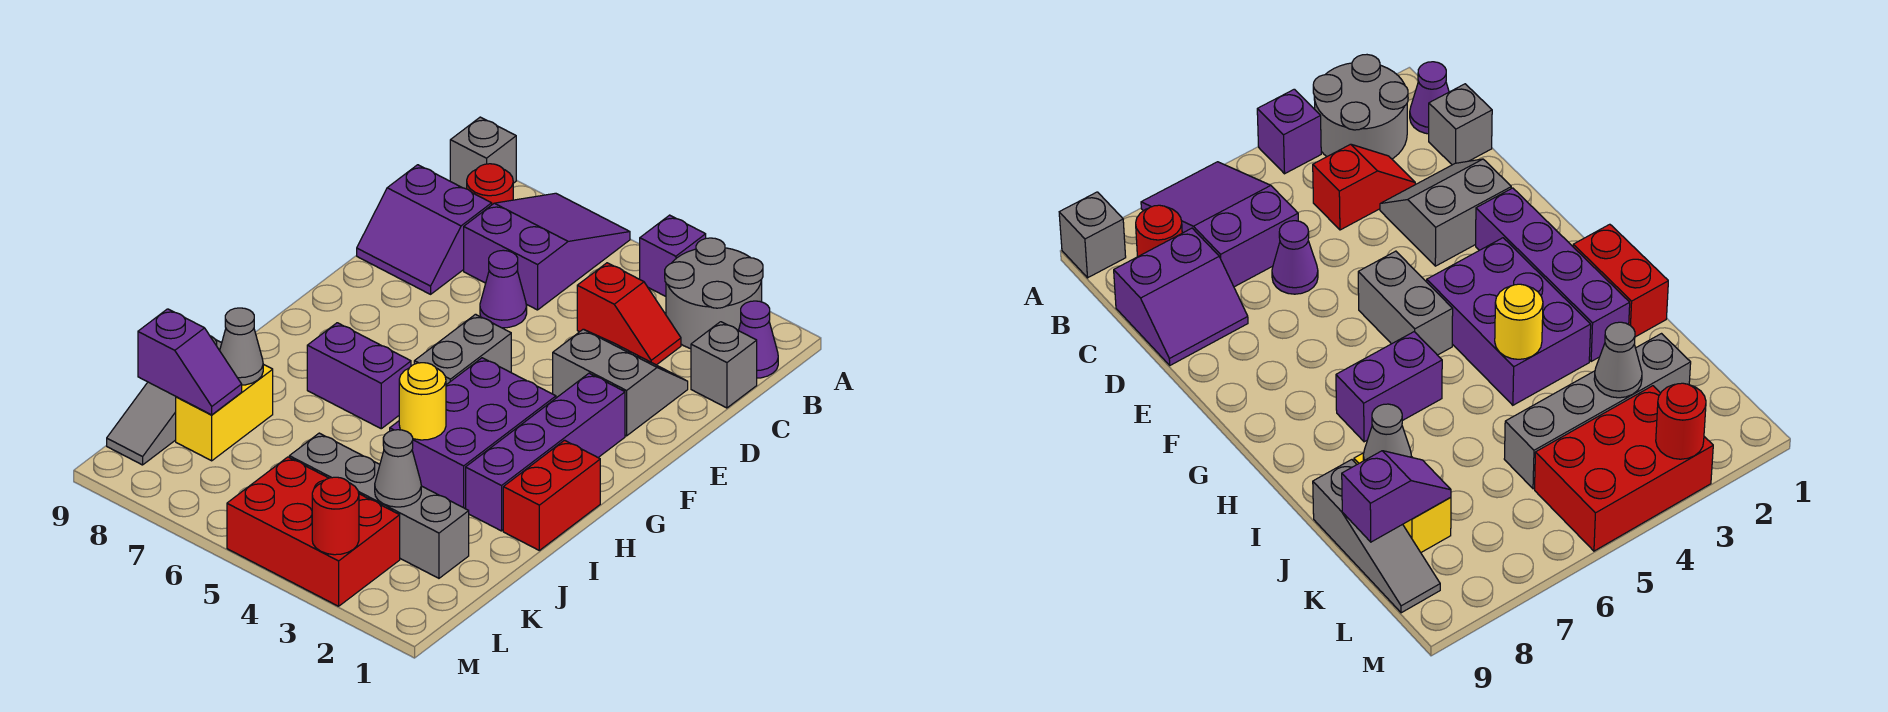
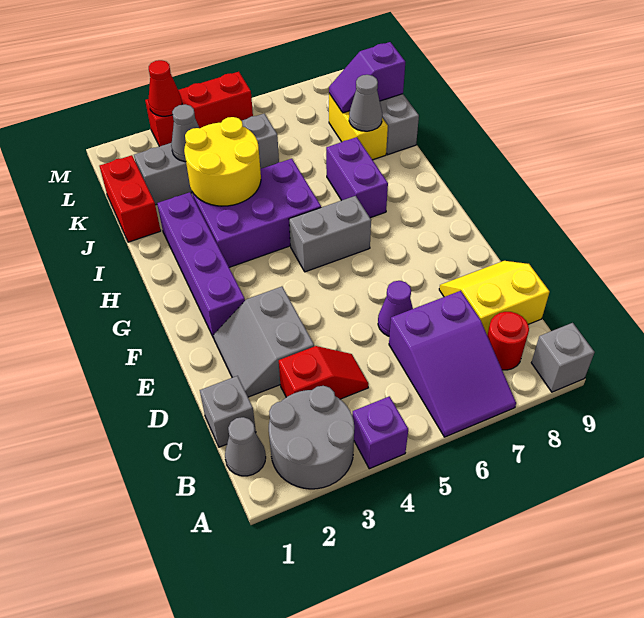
purple 1x1 cone [739,301,778,378] -> grey 1x1 cone [225,417,266,476]
red 1x2 slope [577,263,681,365] -> red 1x2 slope turned to [279,346,369,399]
purple 2x2 slope [357,165,492,294] -> yellow 2x2 slope [439,261,549,335]
grey 2x2 slope [553,329,688,436] -> grey 2x2 slope turned to [213,287,314,397]
grey 1x2 brick [414,314,511,385] -> grey 1x2 brick turned to [289,196,371,272]
purple 2x3 brick [390,358,556,509] -> purple 2x3 brick turned to [192,159,321,267]
red 1x2 brick [503,440,600,550] -> red 1x2 brick moved to [100,155,161,242]
purple 1x2 brick [307,323,411,429] -> purple 1x2 brick turned to [326,137,388,218]
yellow 1x1 round brick [399,363,446,440] -> yellow 2x2 round brick [184,117,261,206]
red 2x3 brick [227,457,400,606] -> red 1x3 brick [145,72,253,146]
red 1x1 round brick [312,477,359,555] -> red 1x1 cone [148,60,182,116]

